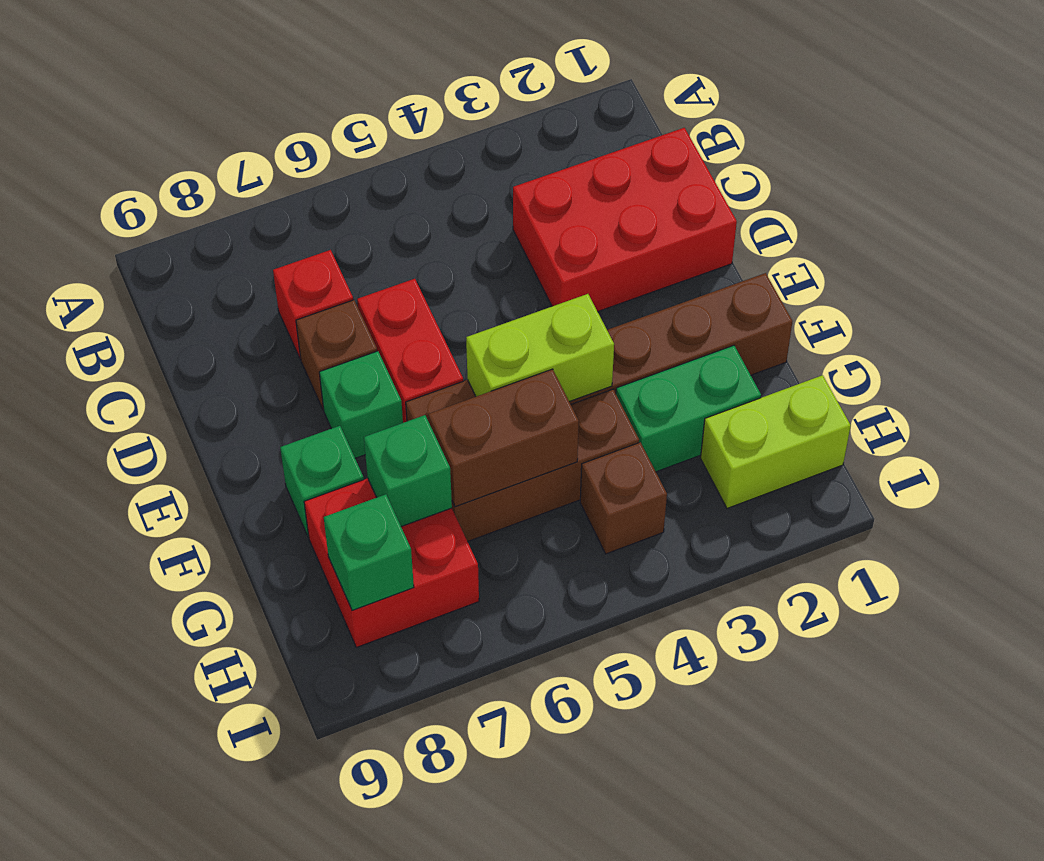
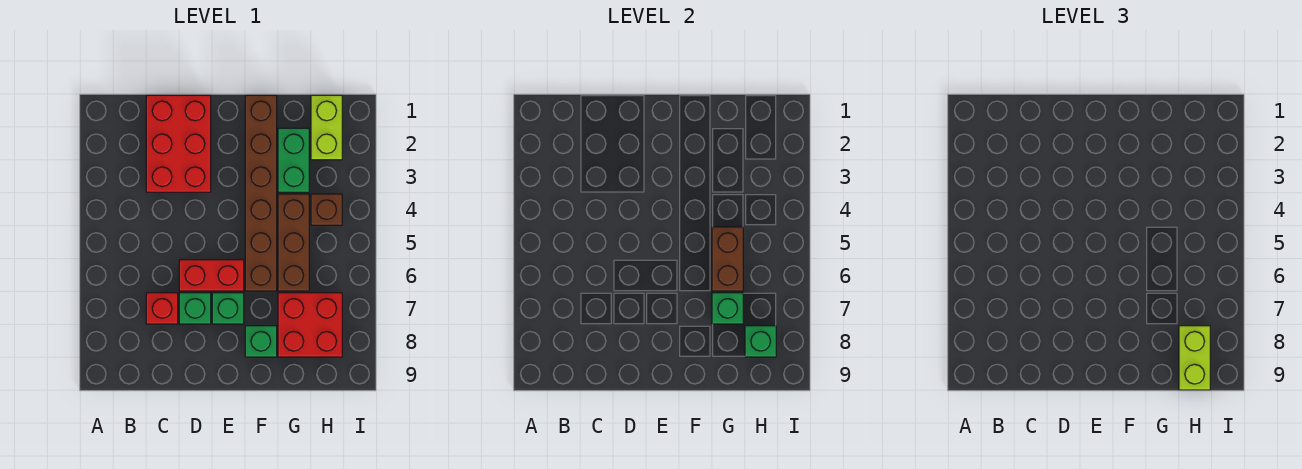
brown 1x1 brick [296,300,377,410] -> green 1x1 brick [179,293,211,324]
lime 1x2 brick [466,294,614,402] -> lime 1x2 brick moved to [1179,326,1210,390]

